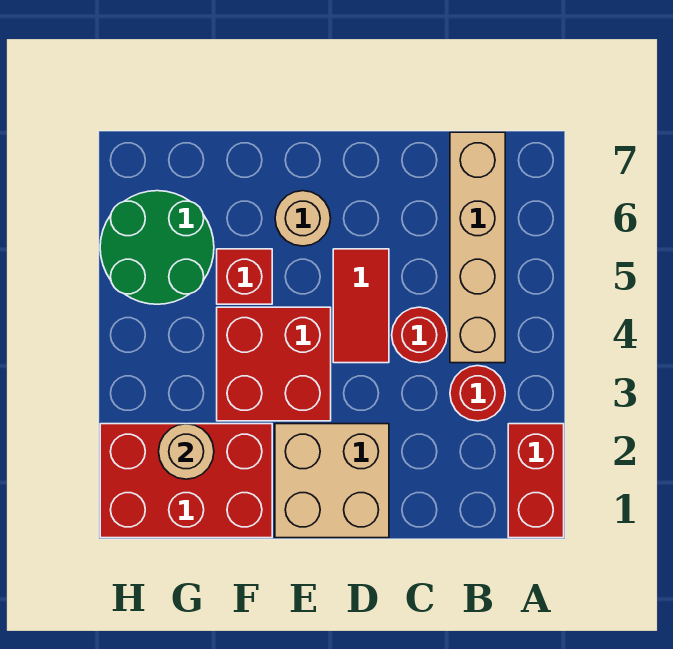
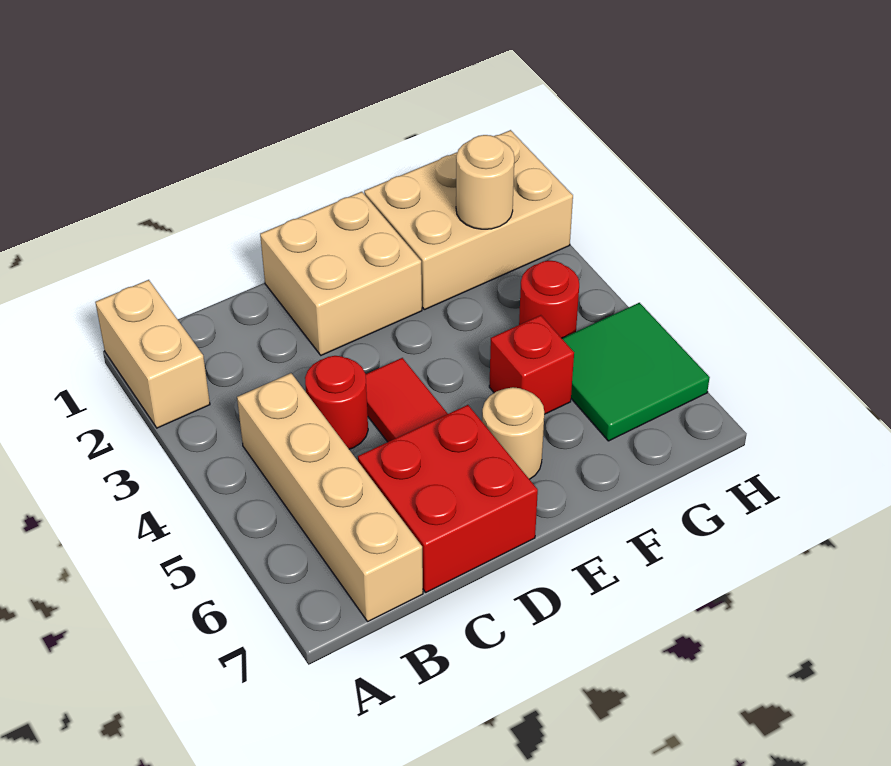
red 1x2 brick [508,424,564,538] -> tan 1x2 brick [95,280,210,428]
red 1x1 round brick [450,366,505,421] -> red 1x1 round brick moved to [519,261,579,338]
red 2x2 brick [217,307,331,421] -> red 2x2 brick moved to [358,405,538,592]
red 2x3 brick [100,424,272,538] -> tan 2x3 brick [364,130,573,310]
green 2x2 round brick [100,191,214,304] -> green 2x2 tile [562,303,710,441]

